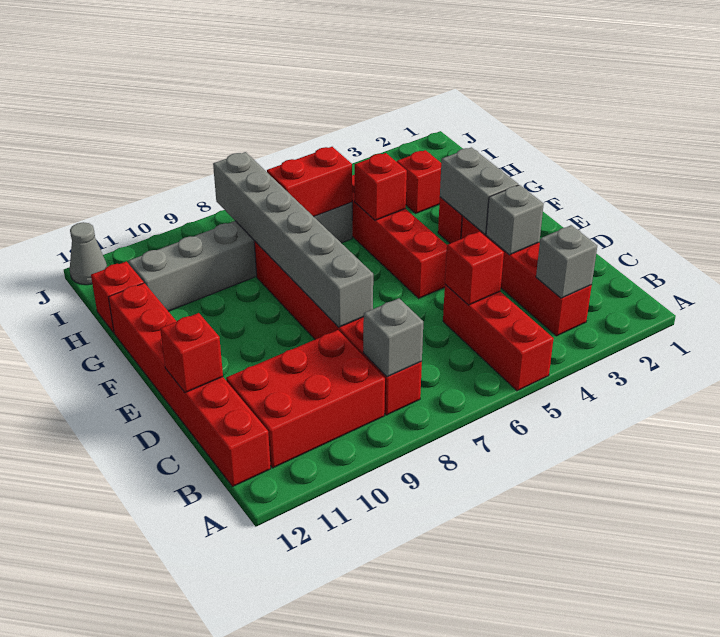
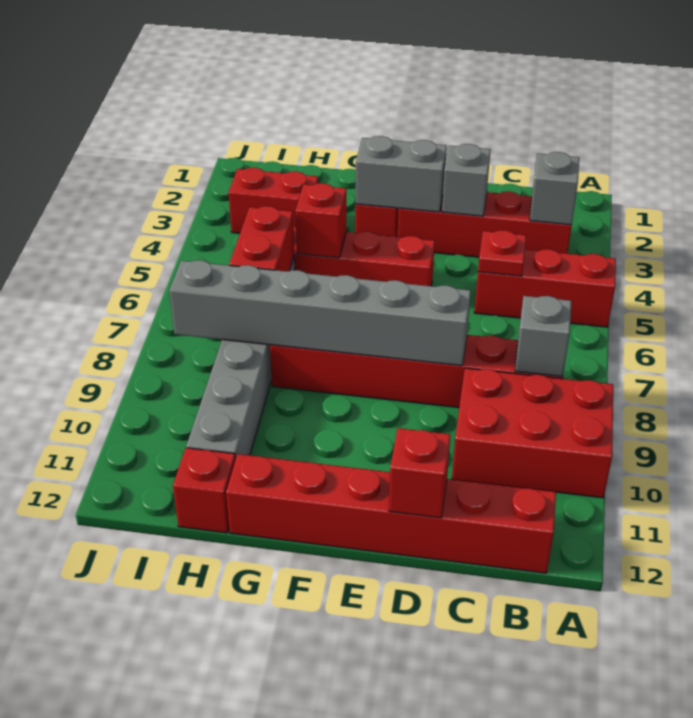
red 2x3 brick [226,330,385,468] -> red 2x3 brick turned to [452,368,613,498]
red 1x1 brick [445,232,504,305] -> red 1x1 plate [478,230,526,276]
red 1x1 brick [397,150,441,213] -> red 1x2 brick [229,168,318,233]
grey 1x1 cone [70,222,107,285] -> none

